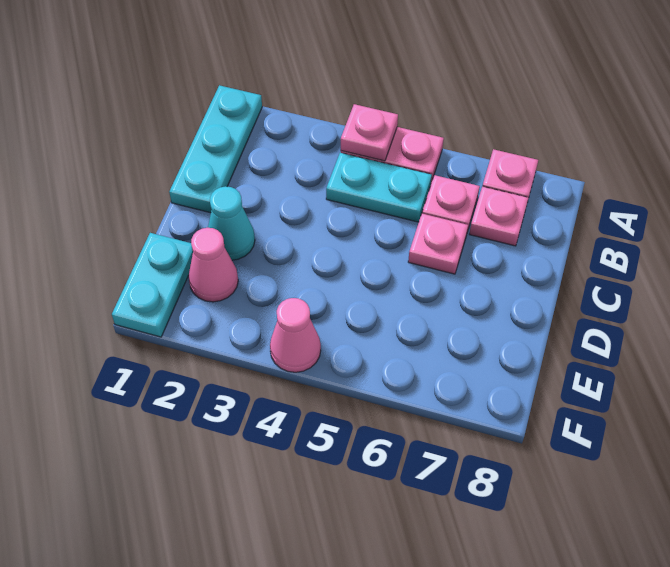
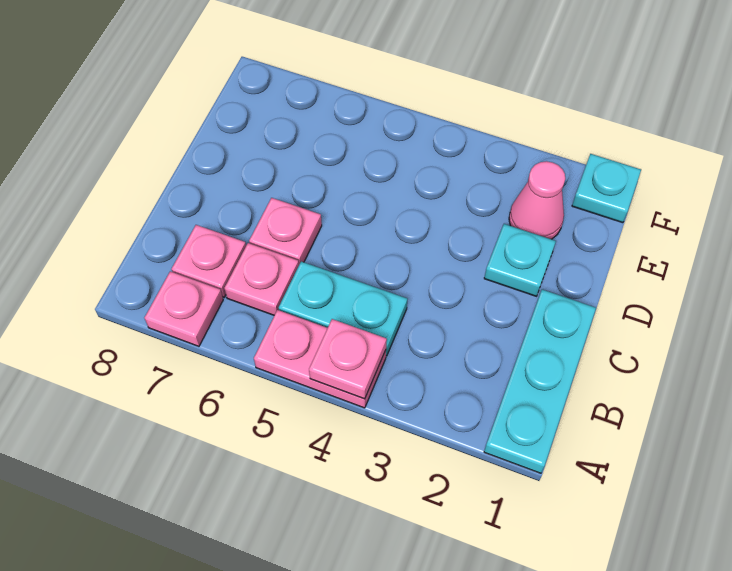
cyan 1x1 cone [208,186,255,260] -> cyan 1x1 plate [484,224,556,296]
cyan 1x2 plate [112,233,193,337] -> cyan 1x1 plate [572,154,641,223]
pink 1x1 cone [270,298,321,372] -> none

